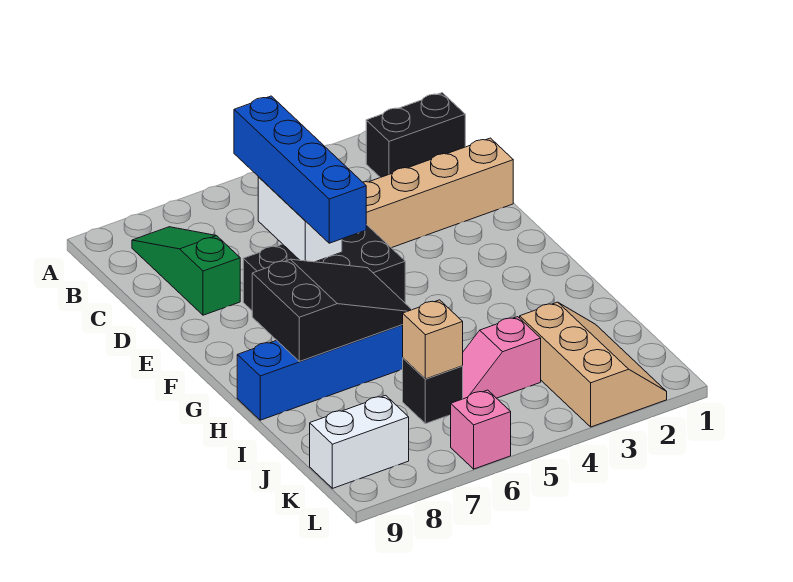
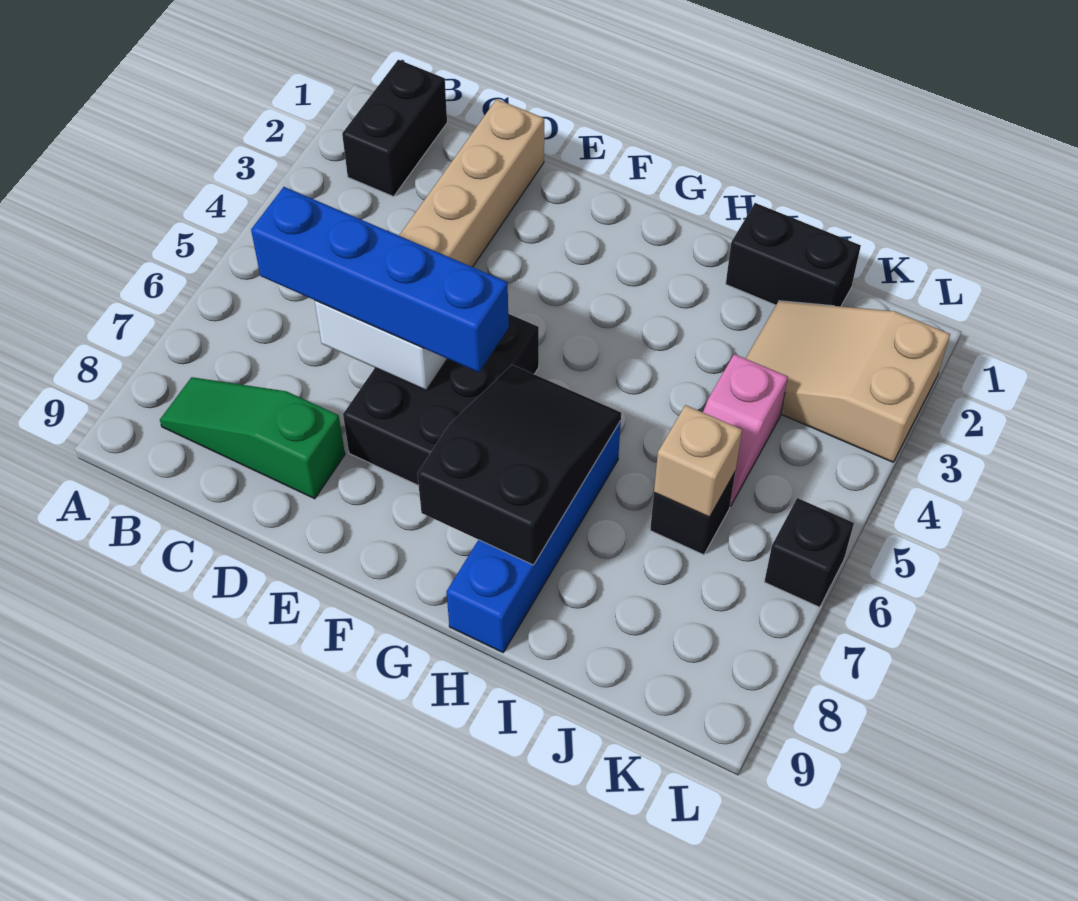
none -> black 1x2 brick [726,203,861,306]
tan 2x3 slope [520,302,667,427] -> tan 2x3 slope turned to [746,301,950,462]
white 1x2 brick [310,395,409,488] -> none
pink 1x1 brick [451,390,511,469] -> black 1x1 brick [764,498,854,607]

